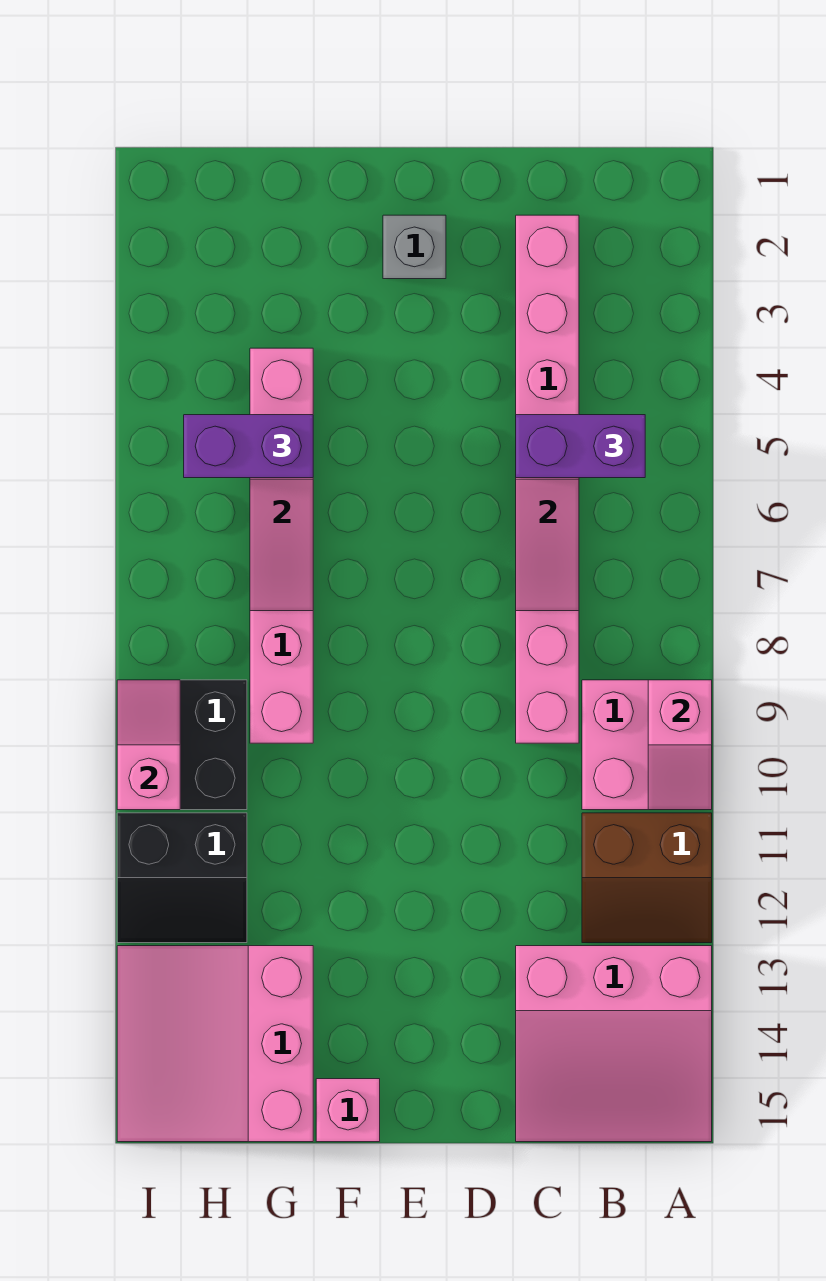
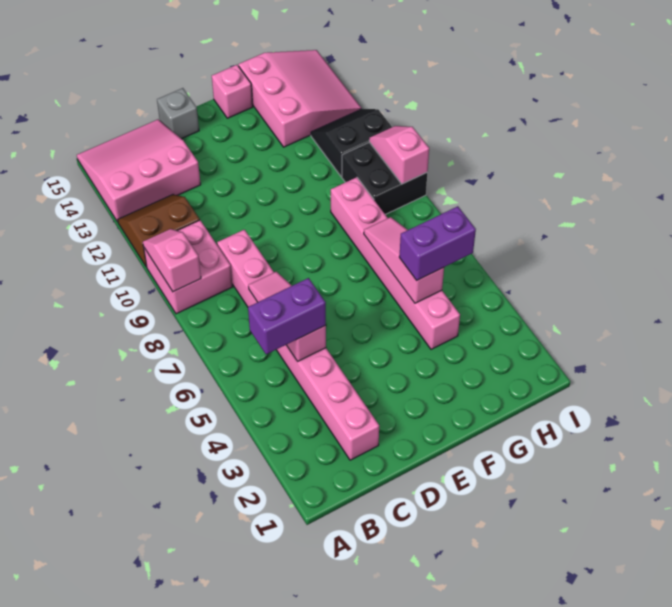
grey 1x1 brick [383,215,446,279] -> grey 1x1 brick moved to [157,88,199,139]
pink 1x2 slope [117,680,180,810] -> pink 1x2 slope turned to [369,126,429,184]

